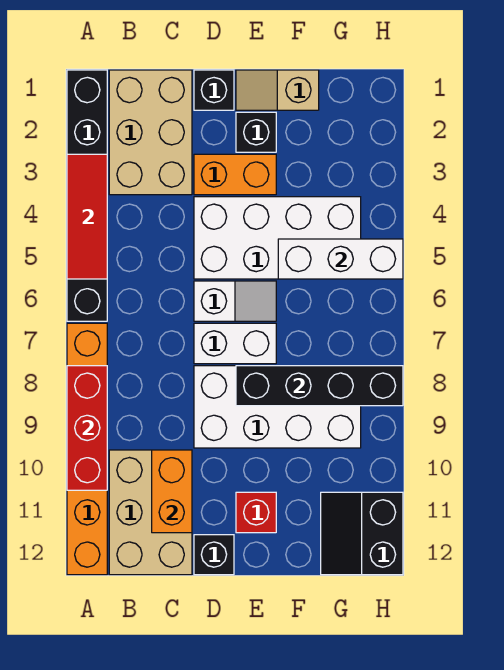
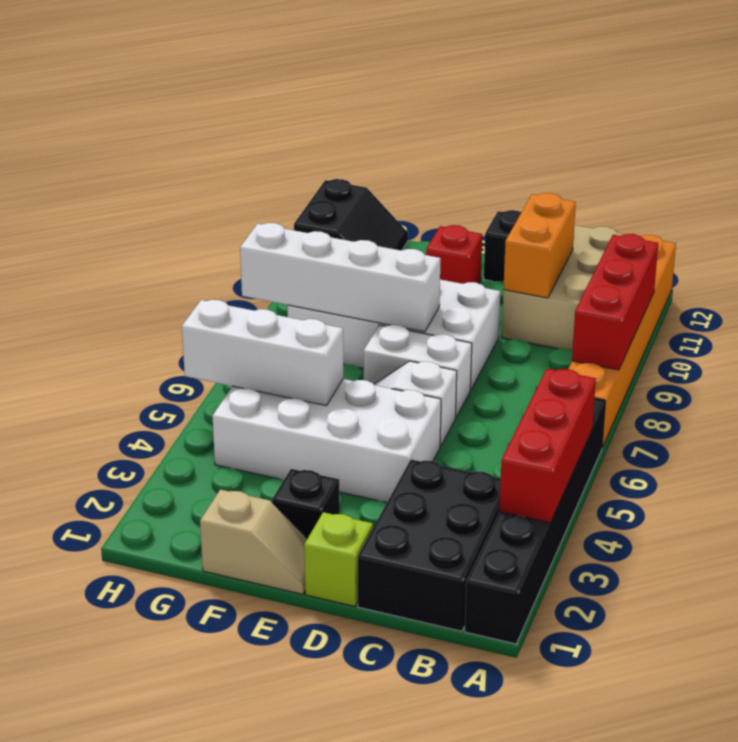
red 1x3 tile [67,154,107,279] -> red 1x3 brick [499,369,596,523]
tan 2x3 brick [109,70,192,195] -> black 2x3 brick [358,460,501,631]
black 1x1 brick [194,70,234,110] -> lime 1x1 brick [304,512,373,606]
orange 1x2 brick [194,154,276,195] -> none
black 1x4 brick [236,366,403,406] -> white 1x4 brick [240,223,441,332]

